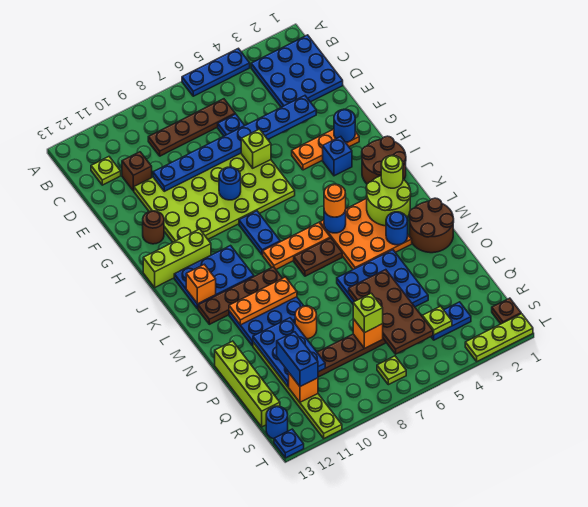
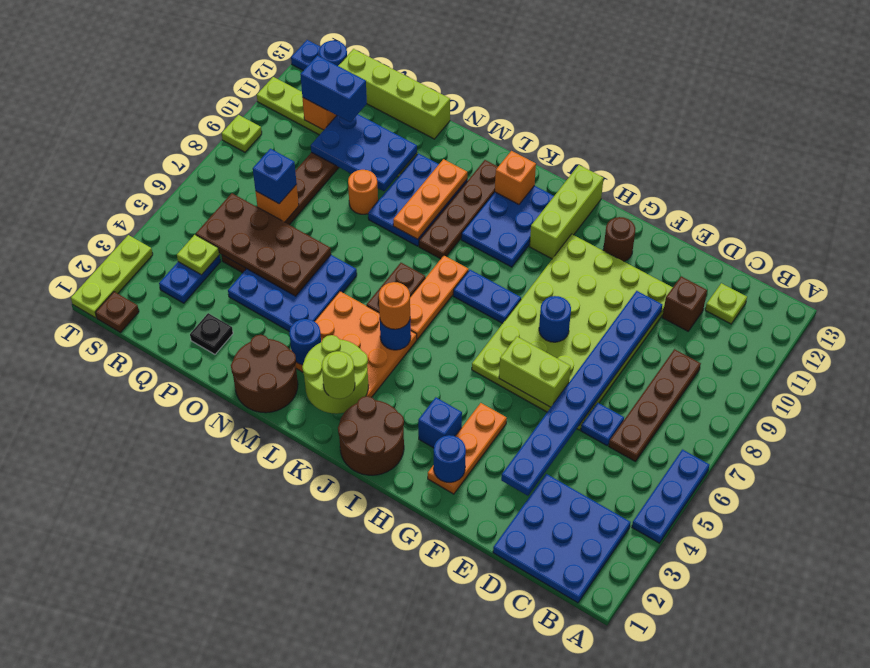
lime 1x1 brick [241,129,271,168] -> lime 1x2 brick [499,336,571,407]
none -> black 1x1 plate [190,313,233,354]
lime 1x1 brick [353,293,383,333] -> blue 1x1 brick [253,149,297,204]
lime 1x1 plate [377,356,406,385] -> lime 1x1 plate moved to [222,115,262,152]

